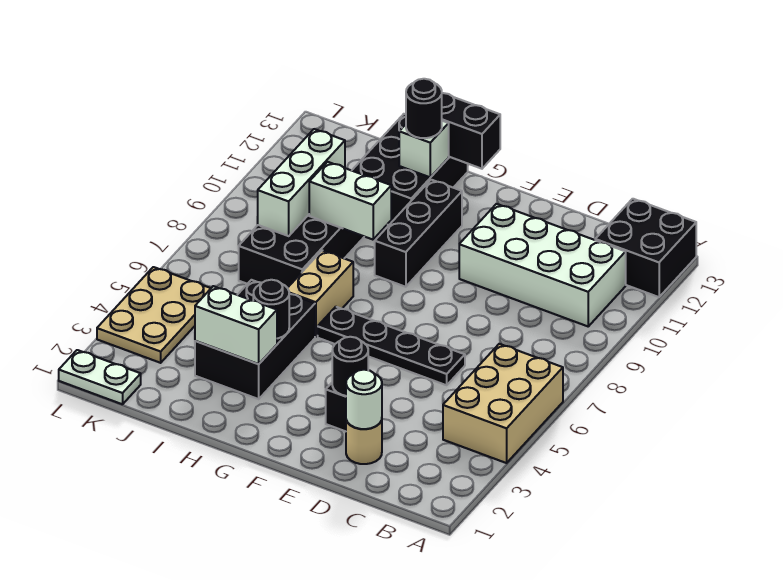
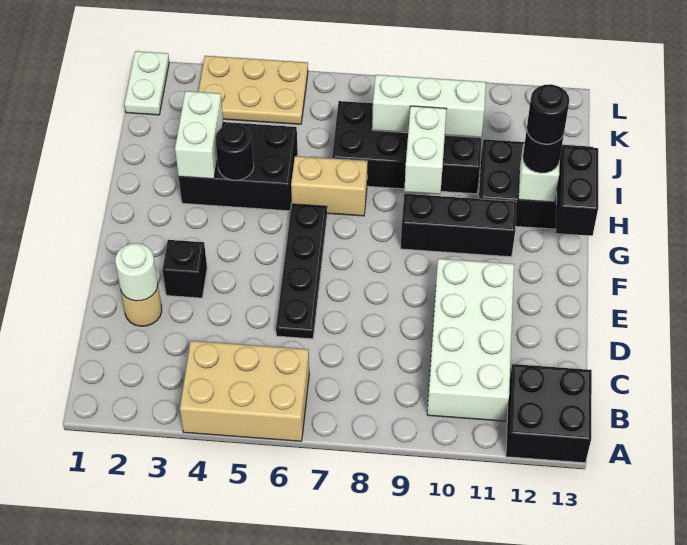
black 1x1 round brick [332,337,368,396] -> black 1x1 round brick moved to [527,84,569,144]

